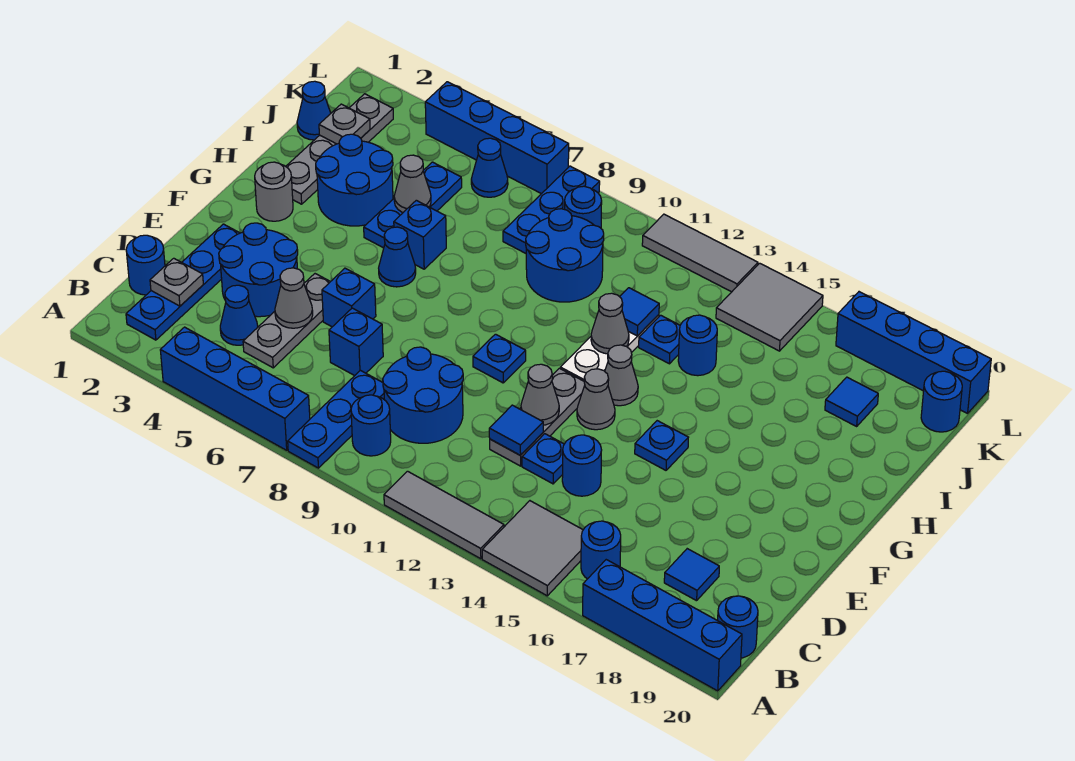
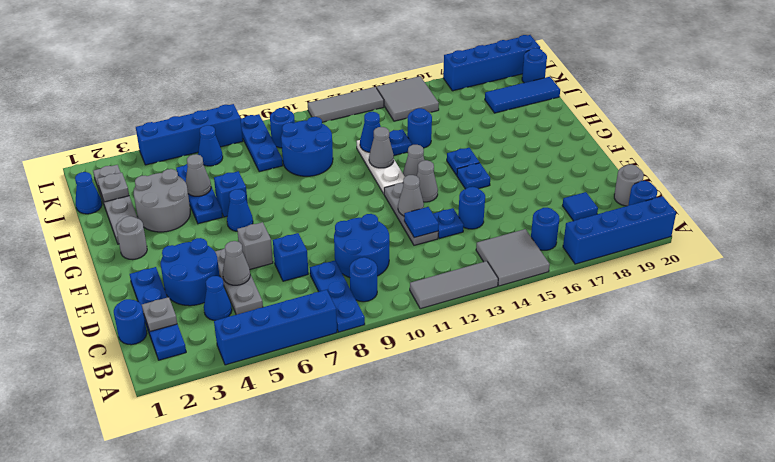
none -> grey 1x1 round brick [614,164,644,206]
blue 1x1 brick [322,268,376,327] -> grey 1x1 brick [237,222,273,269]
blue 1x1 plate [473,334,526,383] -> blue 1x1 plate moved to [447,148,480,175]
blue 2x2 round brick [316,134,393,226] -> grey 2x2 round brick [134,169,190,232]
blue 1x1 tile [620,288,659,336] -> blue 1x1 cone [360,112,381,152]
blue 1x1 tile [825,377,878,426] -> blue 1x3 tile [485,77,560,113]

